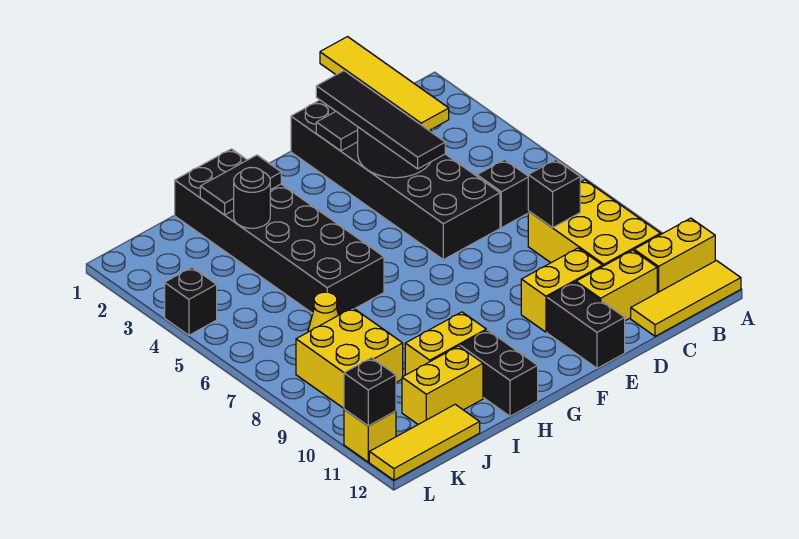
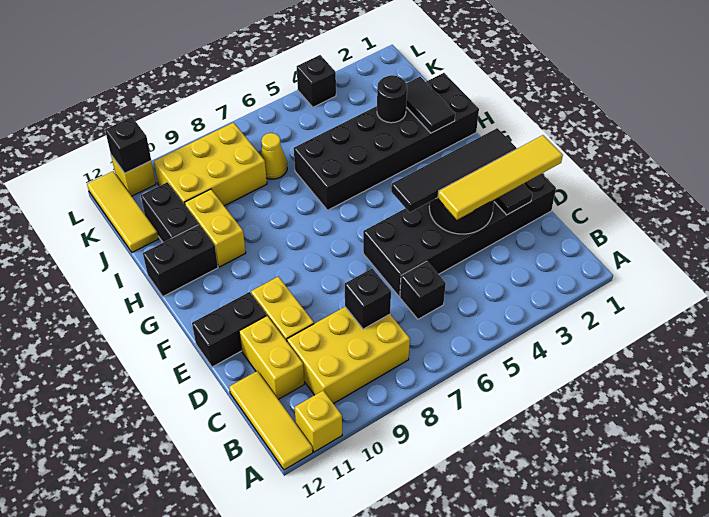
yellow 1x2 brick [634,218,715,293] -> yellow 1x1 brick [295,391,342,452]
yellow 1x2 brick [402,346,483,424] -> black 1x2 brick [141,182,198,242]
yellow 2x2 brick [296,308,403,408] -> yellow 2x3 brick [154,123,267,206]

